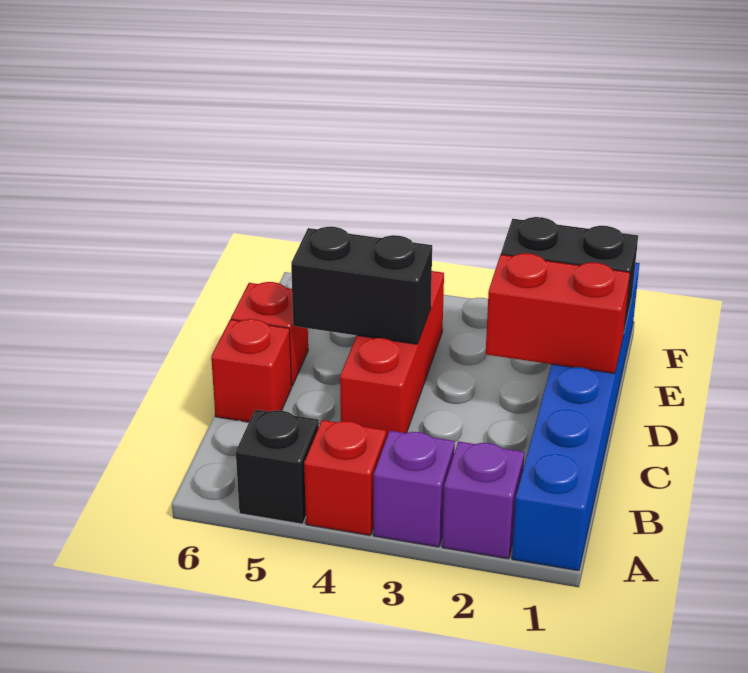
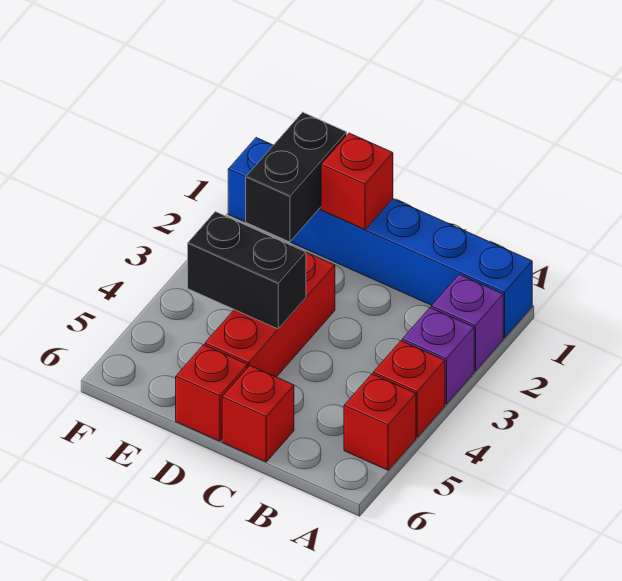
black 1x1 brick [236,410,319,524] -> red 1x1 brick [344,374,416,470]
red 1x3 brick [340,271,444,439] -> red 1x3 brick turned to [205,252,335,377]
red 1x2 brick [486,253,630,374] -> red 1x1 brick [321,133,393,230]
black 1x2 brick [291,227,432,344] -> black 1x2 brick turned to [188,212,306,329]

